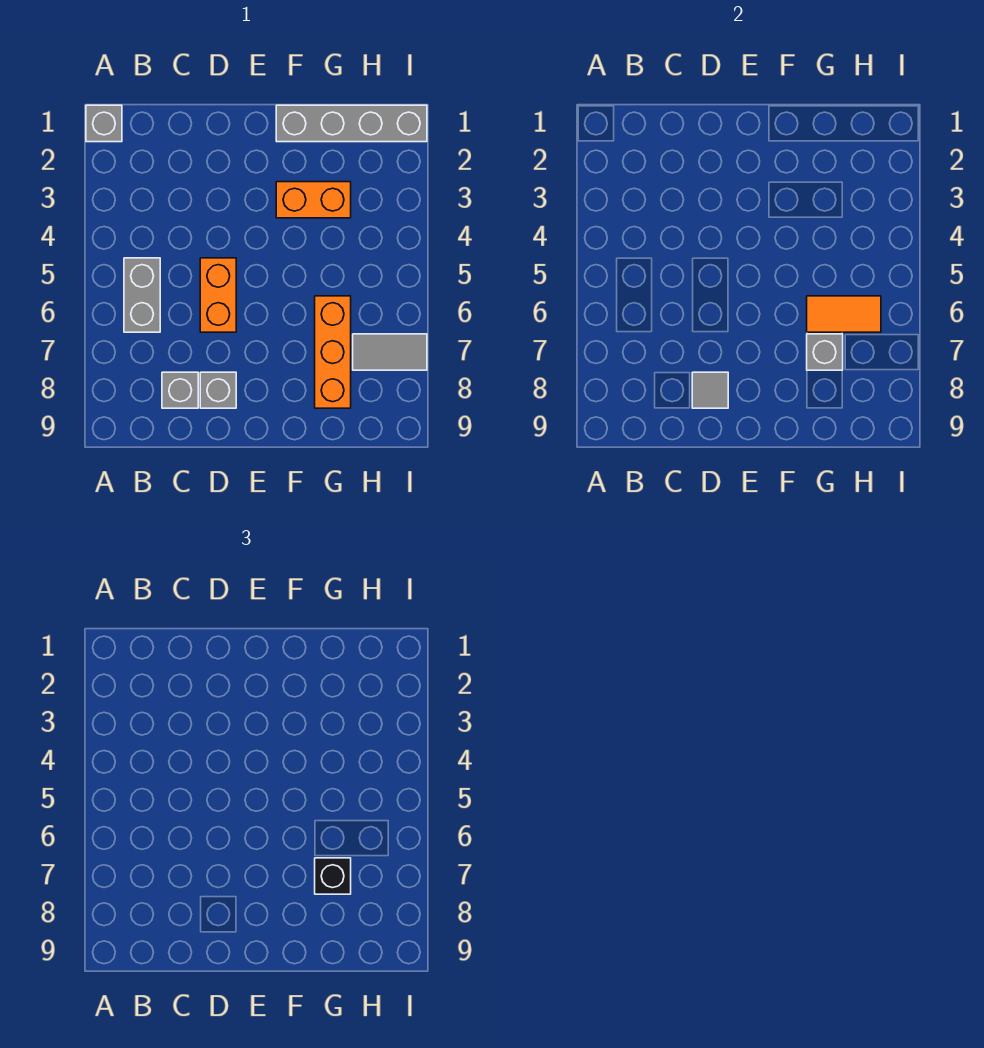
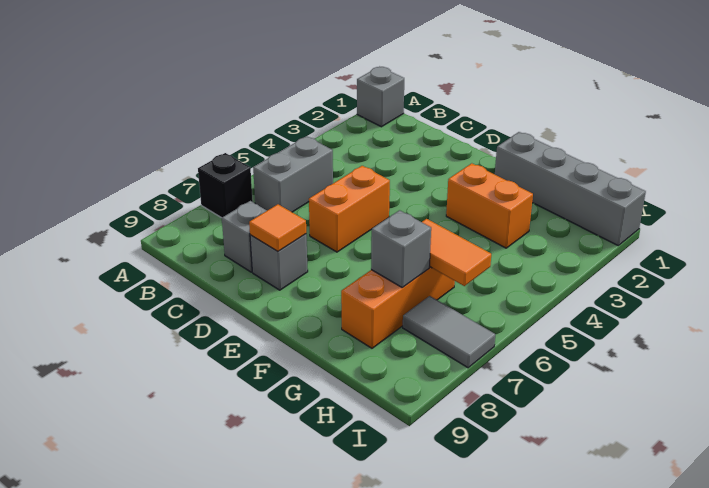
grey 1x1 tile [692,372,728,408] -> orange 1x1 tile [249,204,306,251]
black 1x1 brick [315,858,351,894] -> black 1x1 brick moved to [198,153,253,218]

